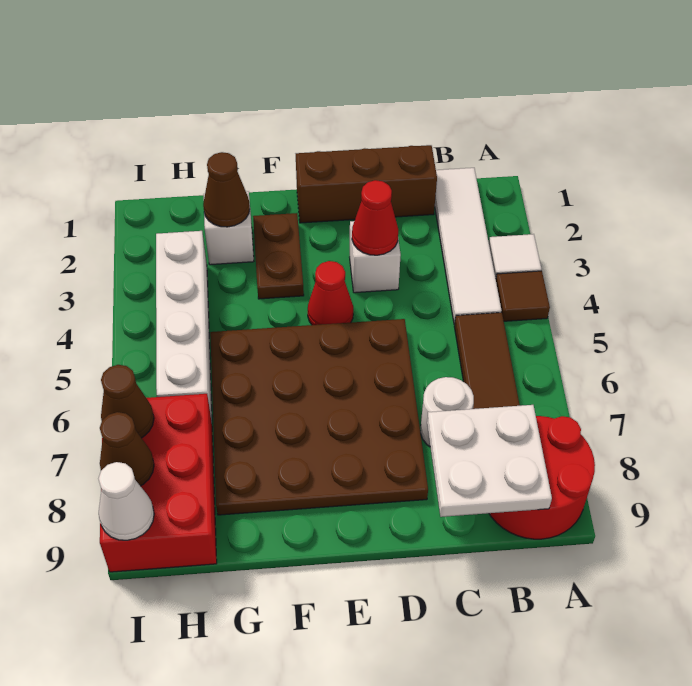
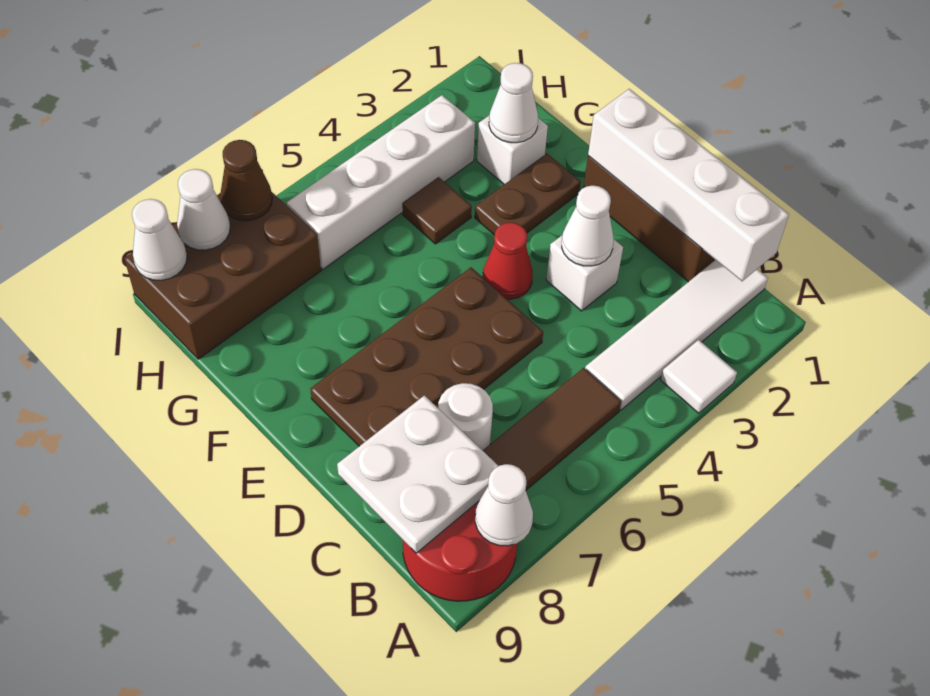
brown 1x1 tile [496,271,550,321] -> brown 1x1 tile moved to [402,177,472,244]
none -> white 1x1 cone [475,464,533,546]
none -> white 1x4 brick [588,89,789,281]
red 1x1 cone [352,180,398,255] -> white 1x1 cone [562,185,614,266]
brown 4x4 plate [210,319,428,515] -> brown 2x4 plate [310,267,543,446]
brown 1x1 cone [203,152,250,227] -> white 1x1 cone [489,63,538,143]
red 2x3 brick [100,394,217,572] -> brown 2x3 brick [124,193,321,359]
brown 1x1 cone [100,412,154,486] -> white 1x1 cone [177,169,230,250]

